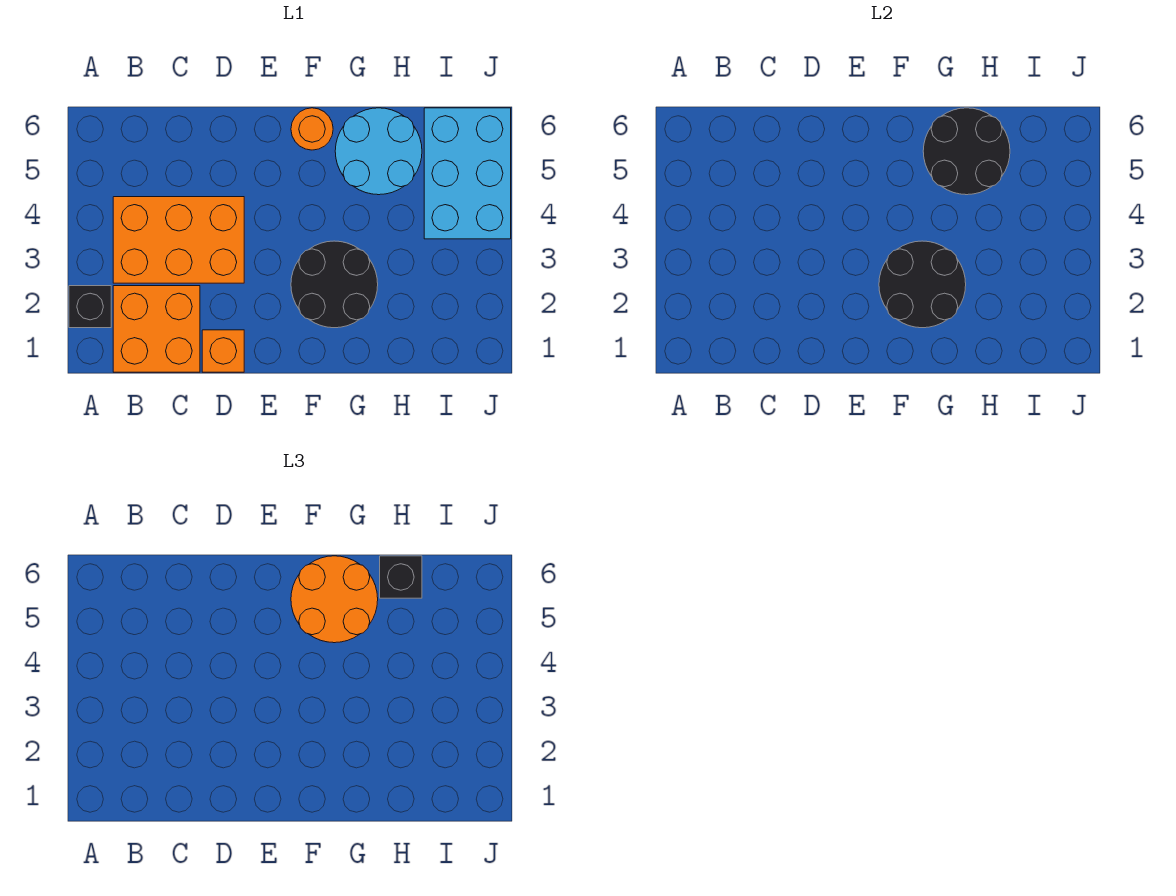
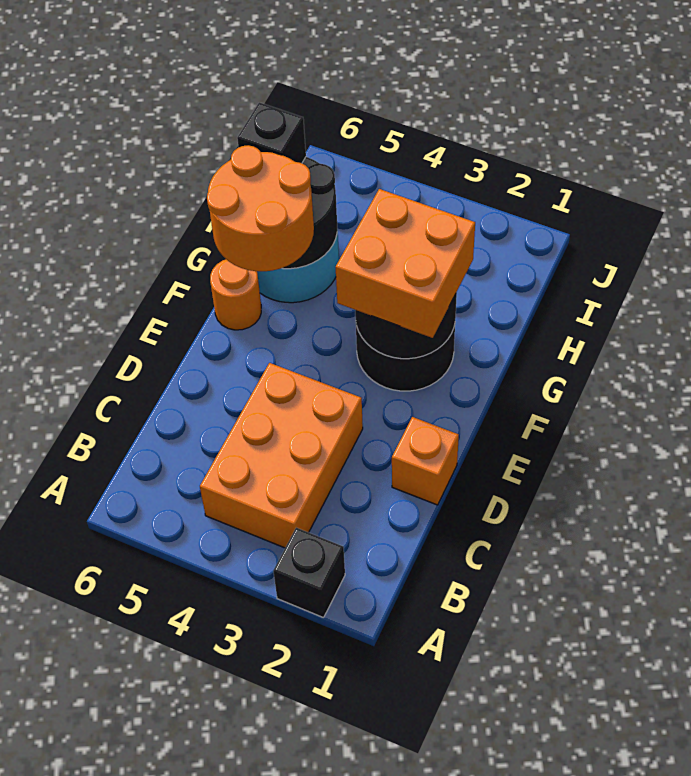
orange 2x2 brick [113,286,200,372] -> orange 2x2 brick moved to [336,189,475,338]
cyan 2x3 brick [424,108,511,239] -> none

